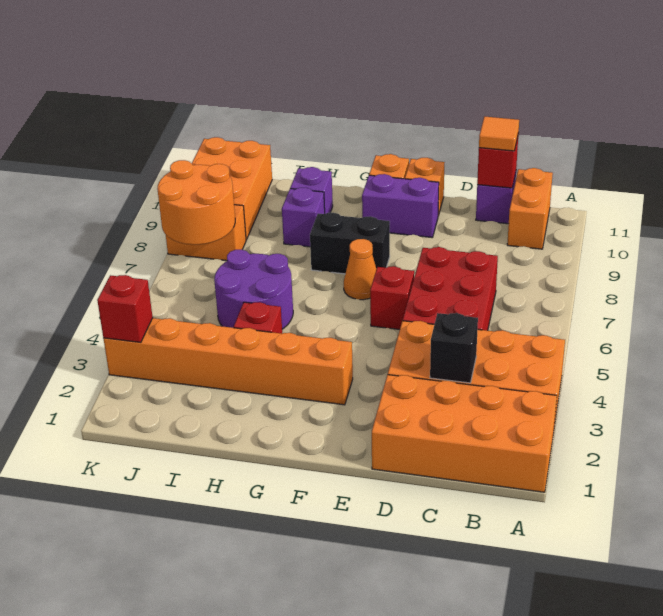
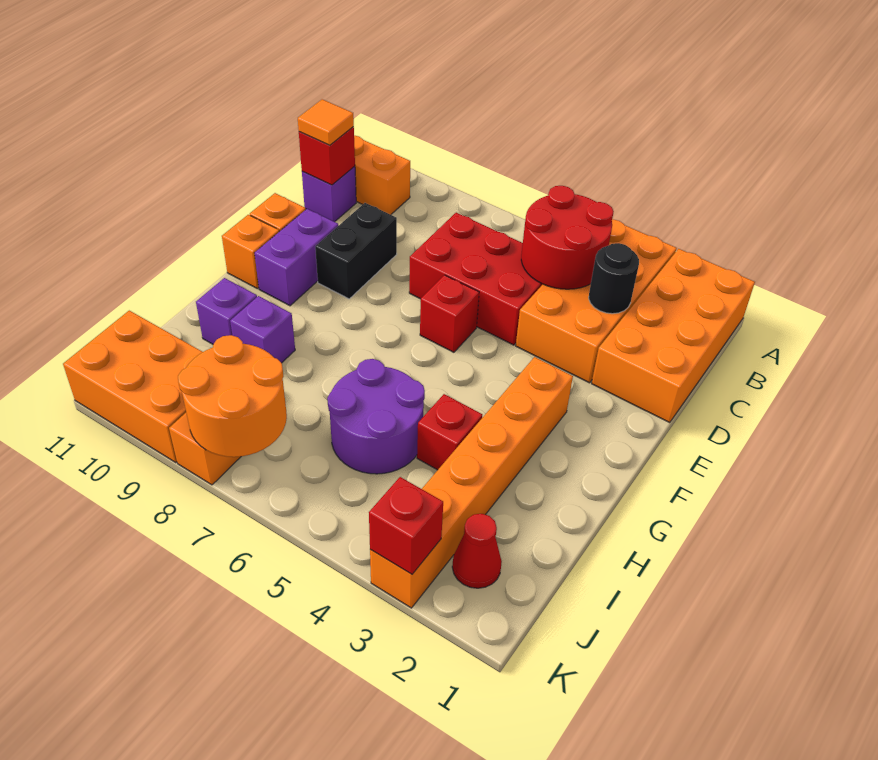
none -> red 2x2 round brick [521,186,614,289]
black 1x1 brick [430,313,478,383] -> black 1x1 round brick [589,243,639,314]
orange 1x1 cone [344,239,376,300] -> none
black 1x2 brick [310,213,390,274] -> black 1x2 brick moved to [315,203,397,299]
none -> red 1x1 cone [452,514,502,588]

